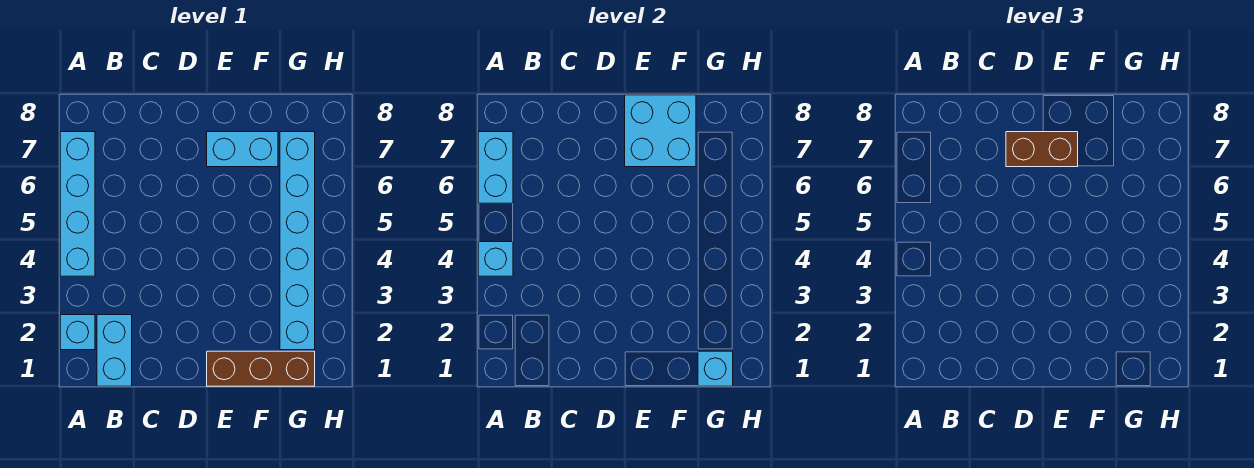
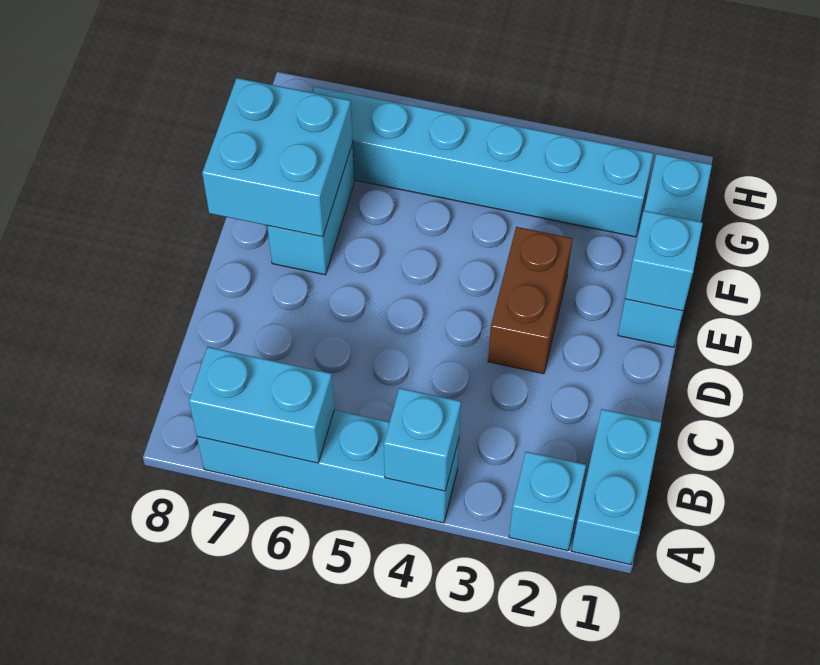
cyan 1x2 brick [97,315,132,386] -> cyan 1x2 brick turned to [572,409,661,565]
brown 1x2 brick [1006,132,1078,167] -> brown 1x2 brick moved to [488,227,573,374]
brown 1x3 brick [207,351,315,386] -> cyan 1x3 brick [618,154,712,347]
cyan 1x1 brick [698,351,733,386] -> cyan 1x1 brick moved to [625,211,703,311]

